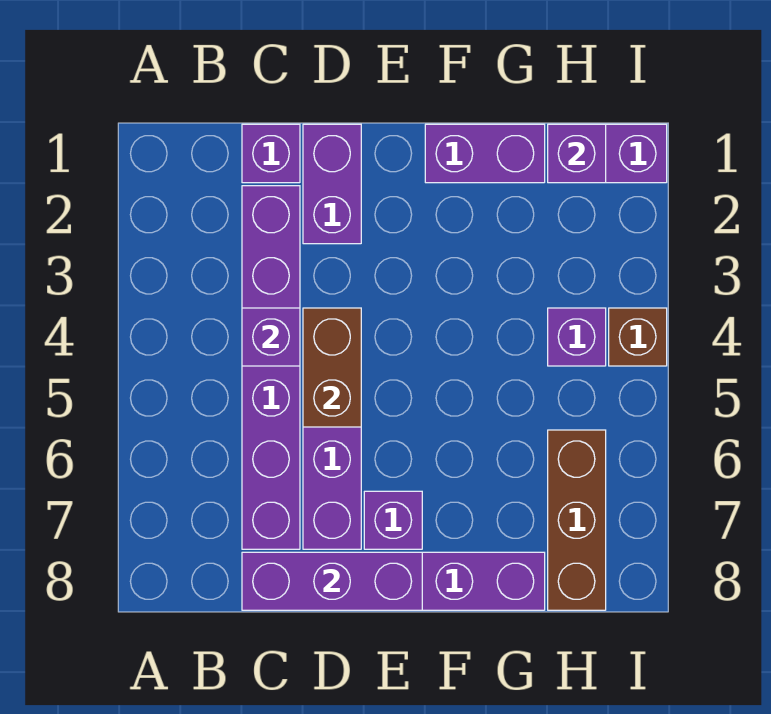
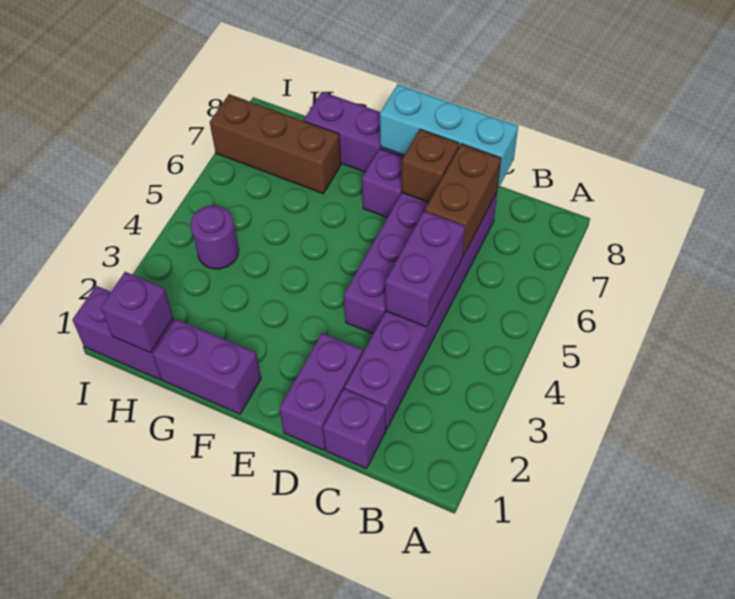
purple 1x1 brick [242,308,300,366] -> purple 1x2 brick [385,211,465,327]
purple 1x3 brick [242,552,422,610] -> cyan 1x3 brick [380,84,518,188]
brown 1x2 brick [303,308,361,427] -> brown 1x2 brick moved to [425,144,501,256]
purple 1x1 brick [548,308,606,366] -> purple 1x1 round brick [191,205,239,269]
brown 1x3 brick [548,430,606,610] -> brown 1x3 brick turned to [210,94,341,194]
brown 1x1 brick [609,308,667,366] -> brown 1x1 brick moved to [402,129,459,202]

